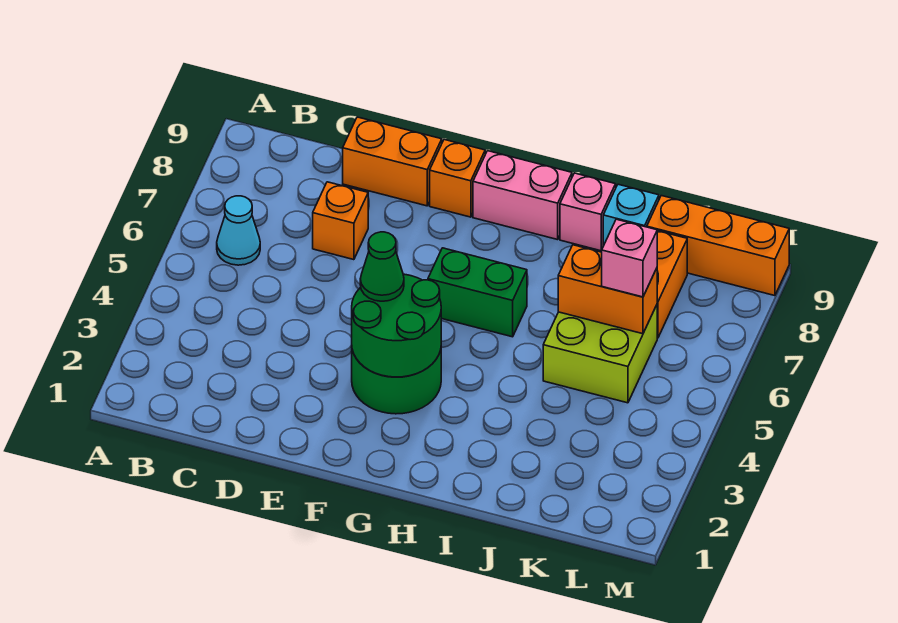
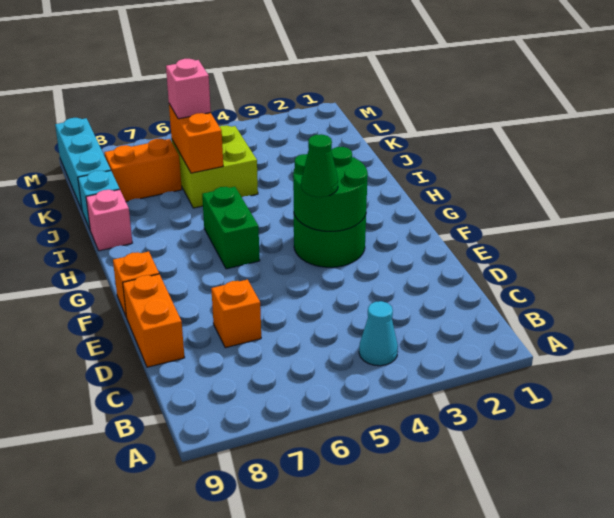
cyan 1x1 cone [217,196,260,265] -> cyan 1x1 cone moved to [359,301,398,366]
pink 1x2 brick [473,151,572,240] -> none
orange 1x3 brick [647,196,789,296] -> cyan 1x3 brick [55,118,111,210]

